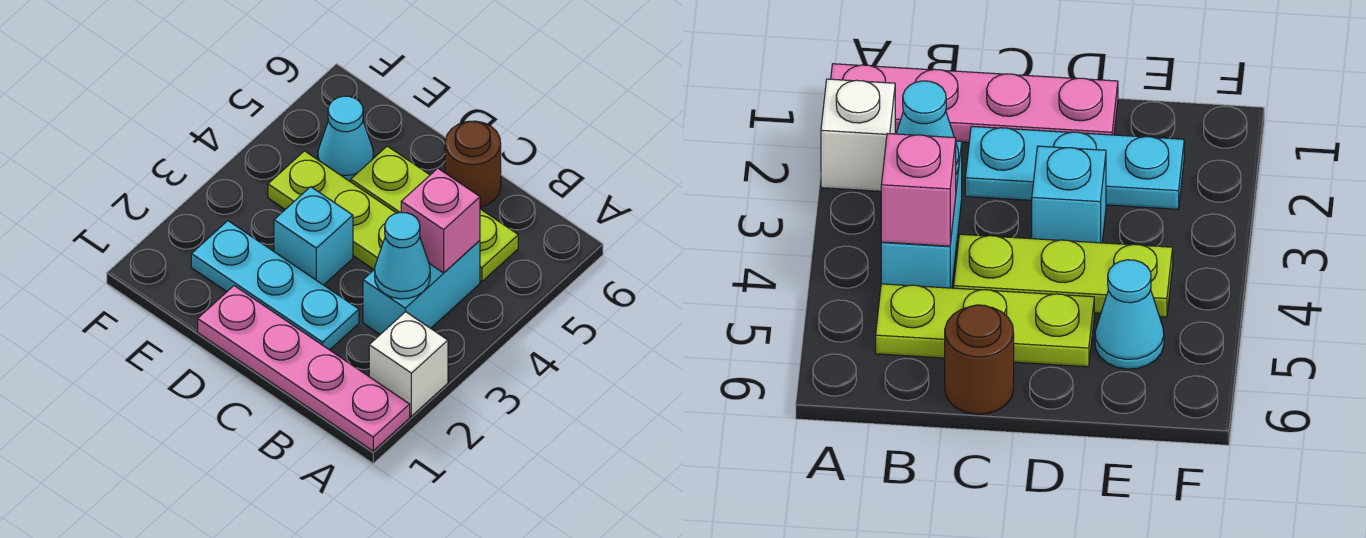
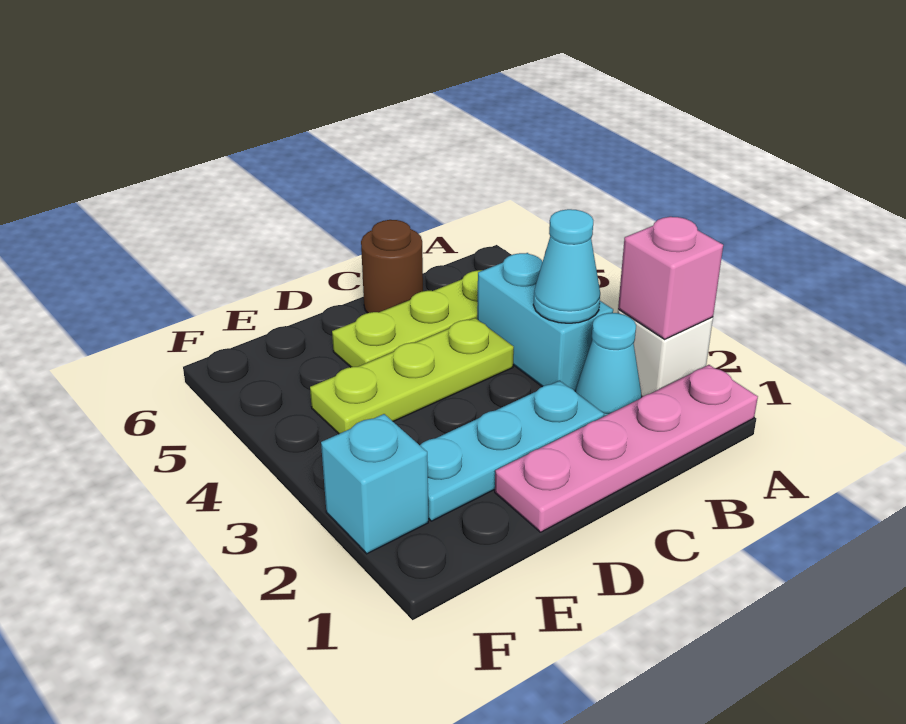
pink 1x1 brick [401,168,480,273] -> pink 1x1 brick moved to [618,217,723,339]
cyan 1x1 brick [274,187,353,285] -> cyan 1x1 brick moved to [321,414,428,554]
cyan 1x1 cone [318,96,374,182] -> cyan 1x1 cone moved to [575,313,641,416]

